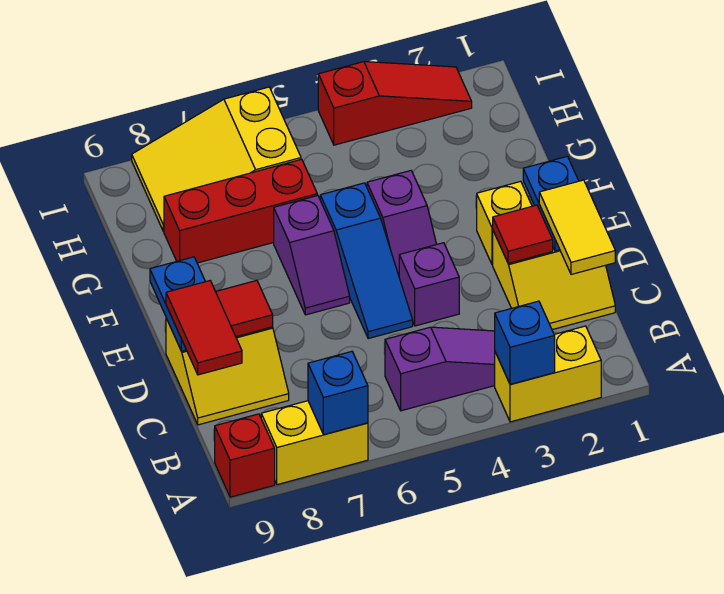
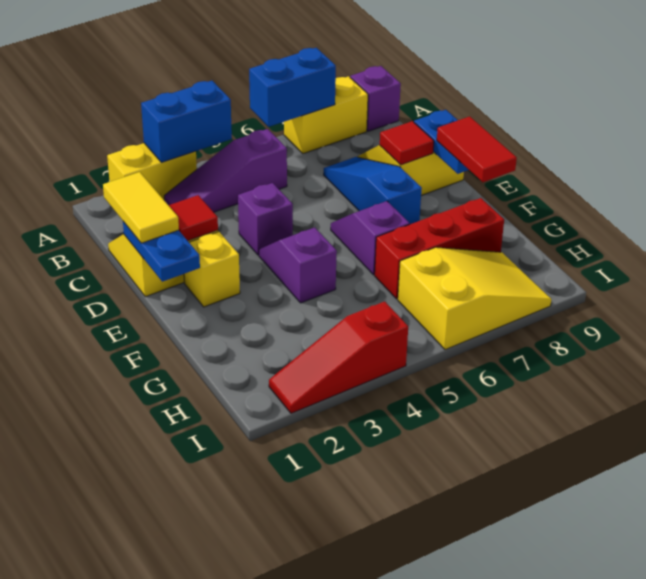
blue 1x1 brick [495,301,555,385] -> blue 1x2 brick [141,81,232,162]
blue 1x1 brick [308,351,368,435] -> blue 1x2 brick [249,48,336,127]
red 1x1 brick [215,414,275,497] -> purple 1x1 brick [350,66,401,131]
red 1x2 tile [166,281,242,375] -> red 1x2 tile moved to [437,116,517,182]
blue 1x3 slope [320,183,413,339] -> blue 1x3 slope moved to [324,157,422,224]

